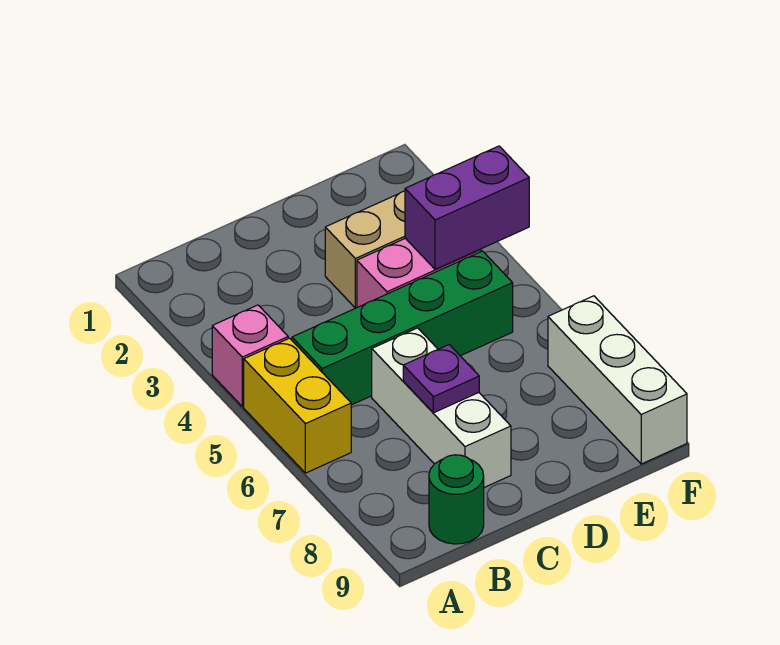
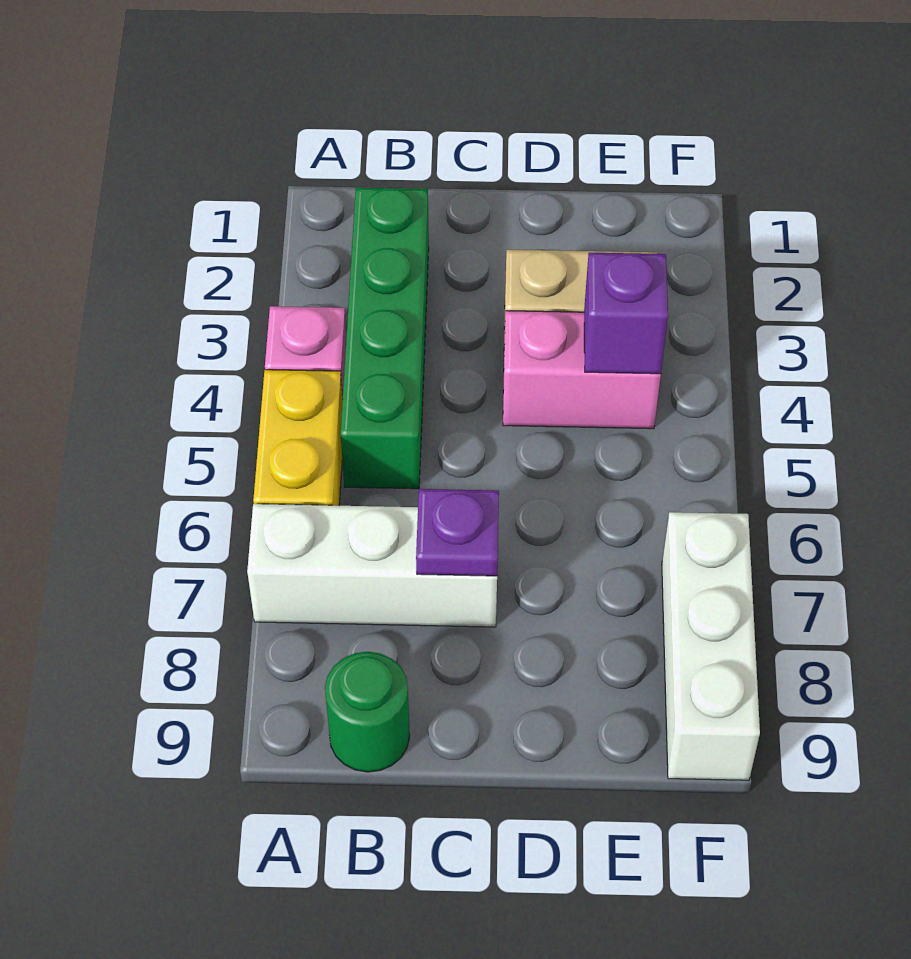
green 1x4 brick [292,251,513,405] -> green 1x4 brick turned to [341,188,429,489]
white 1x3 brick [372,328,511,487] -> white 1x3 brick turned to [247,504,497,627]
purple 1x2 brick [405,146,529,269] -> purple 1x1 brick [584,253,668,374]

